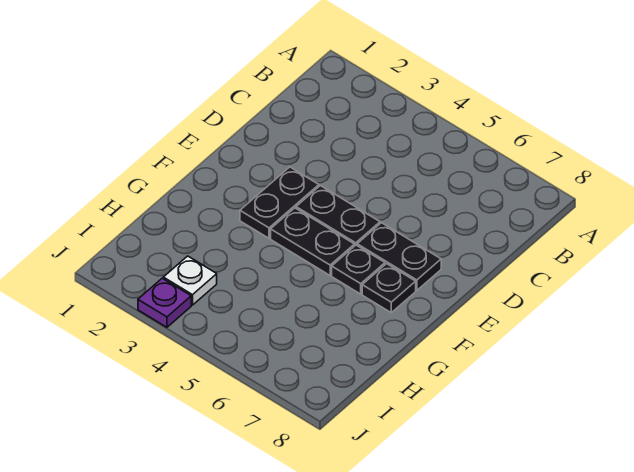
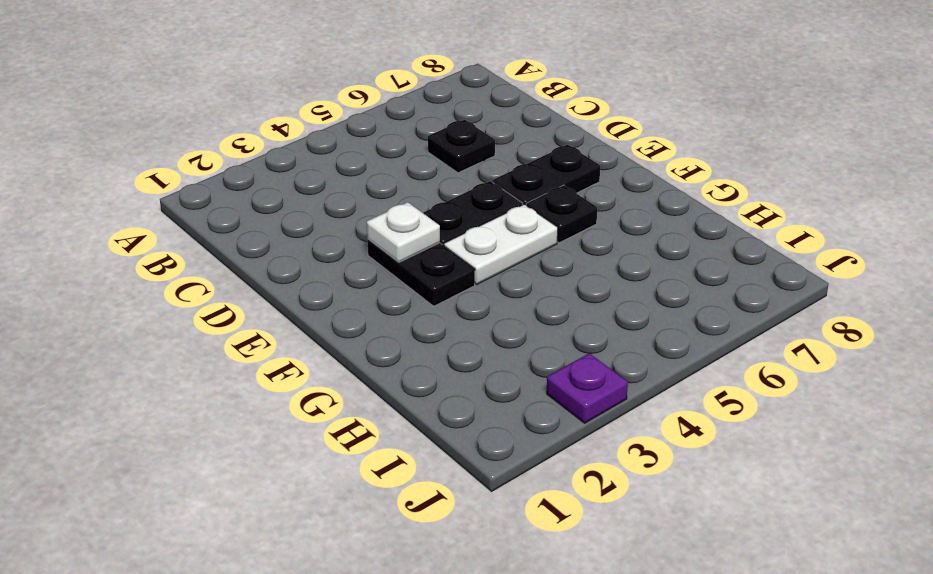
black 1x2 plate [271,208,355,275] -> white 1x2 plate [444,204,558,284]
black 1x1 plate [362,264,416,313] -> black 1x1 plate moved to [428,120,495,173]
white 1x1 plate [163,256,217,305] -> white 1x1 plate moved to [367,202,440,262]

